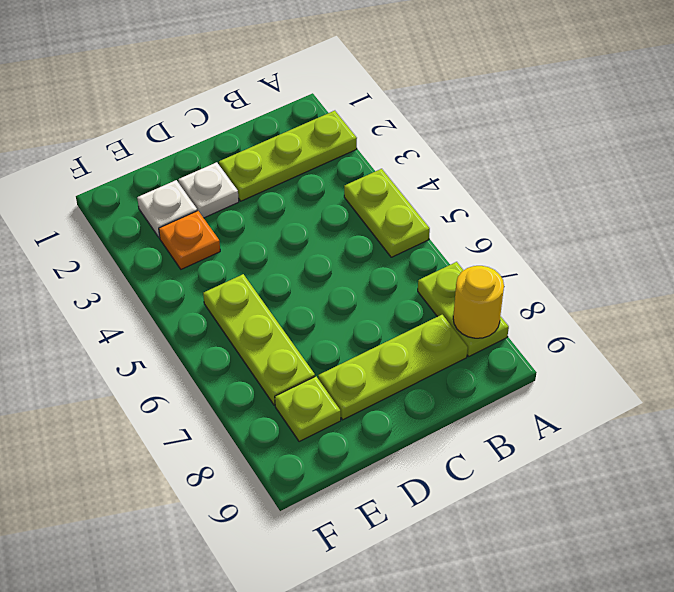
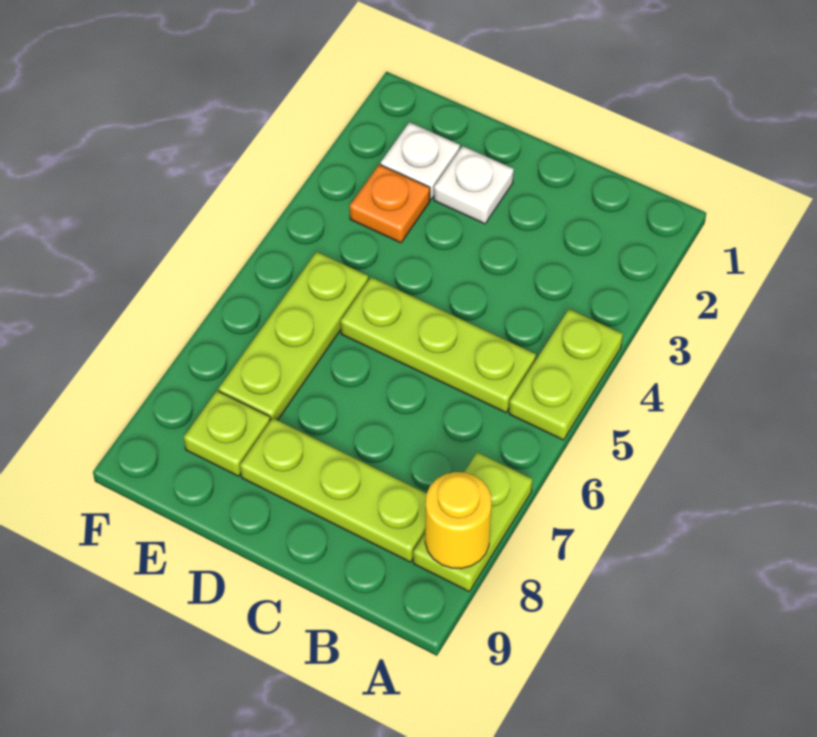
lime 1x3 plate [219,111,357,201] -> lime 1x3 plate moved to [341,277,536,413]

